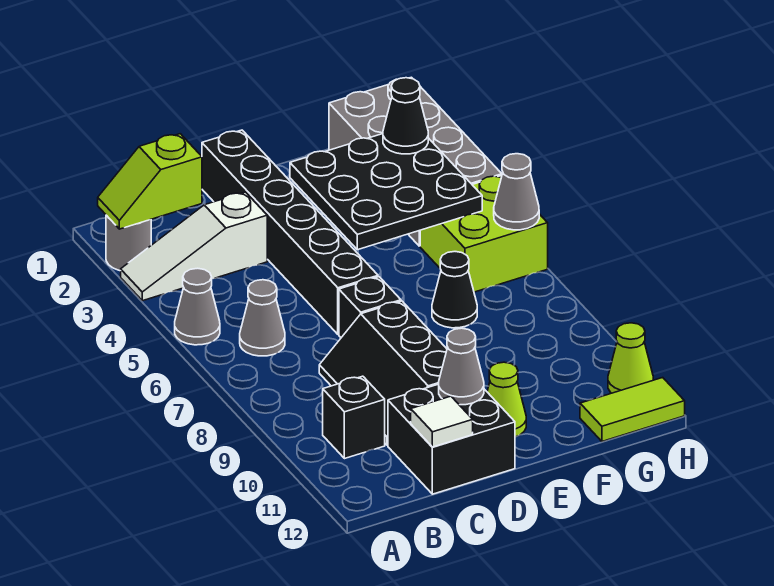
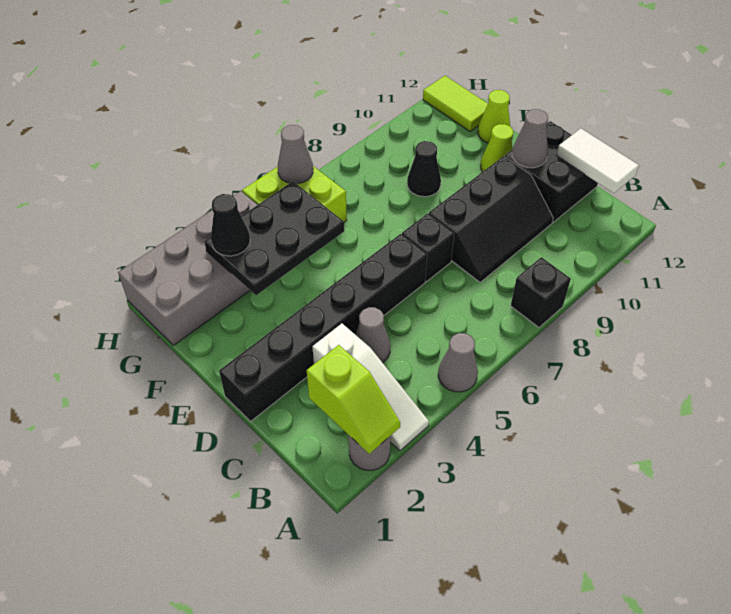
grey 1x1 cone [240,280,285,356] -> grey 1x1 cone moved to [355,307,390,363]
black 1x1 brick [323,376,385,459] -> black 1x1 brick moved to [511,257,571,327]
white 1x1 tile [411,396,473,447] -> white 1x2 tile [557,129,639,193]
black 3x3 plate [290,134,482,250] -> black 2x3 plate [204,181,344,295]
black 1x1 cone [432,252,477,328] -> black 1x1 cone moved to [407,141,441,197]
lime 1x1 cone [608,323,653,393] -> lime 1x1 cone moved to [478,90,510,143]

